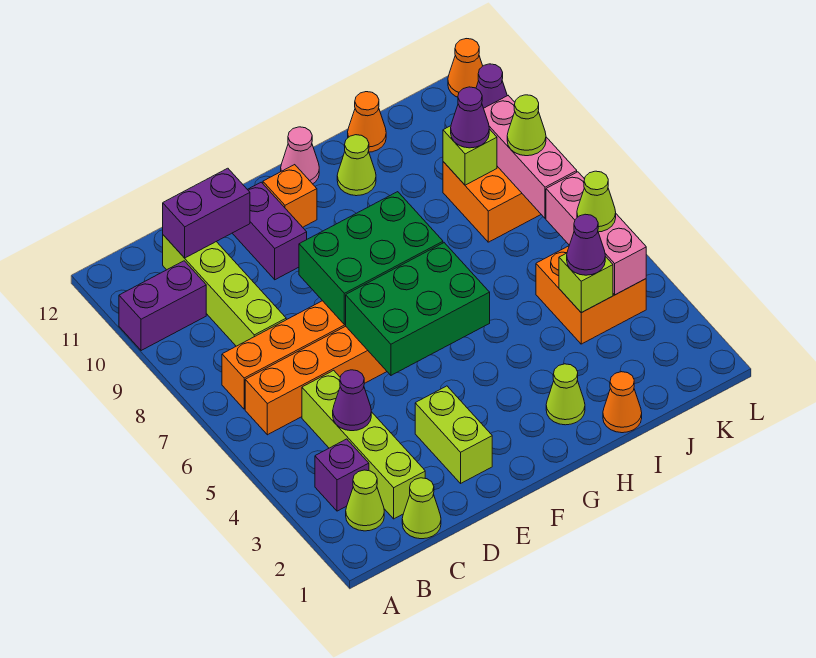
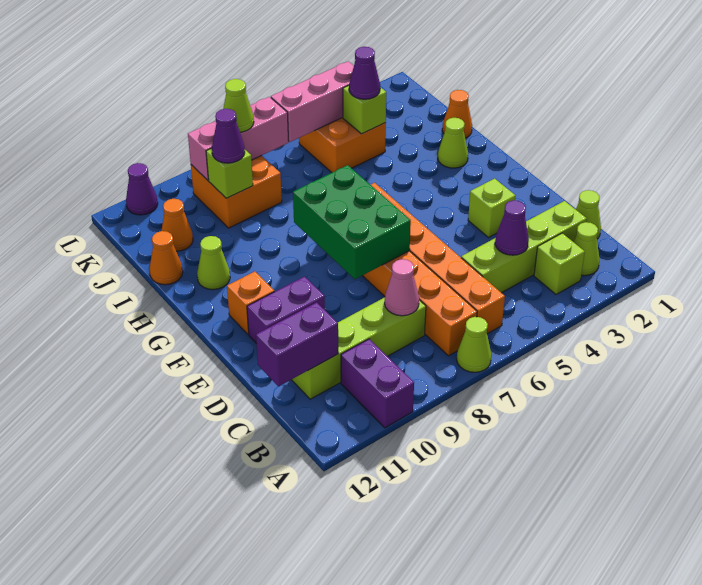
purple 1x1 brick [315,439,369,511] -> lime 1x1 brick [534,233,585,294]
purple 1x2 brick [163,168,250,258] -> purple 1x2 brick turned to [256,302,338,386]
lime 1x2 brick [415,386,492,483] -> lime 1x1 brick [468,179,515,237]
green 2x3 brick [345,243,490,375] -> none
pink 1x1 cone [281,127,319,184] -> pink 1x1 cone moved to [385,259,419,316]
lime 1x1 cone [577,171,616,232] -> lime 1x1 cone moved to [457,317,491,372]
orange 1x1 cone [448,39,483,97] -> orange 1x1 cone moved to [161,199,193,251]

